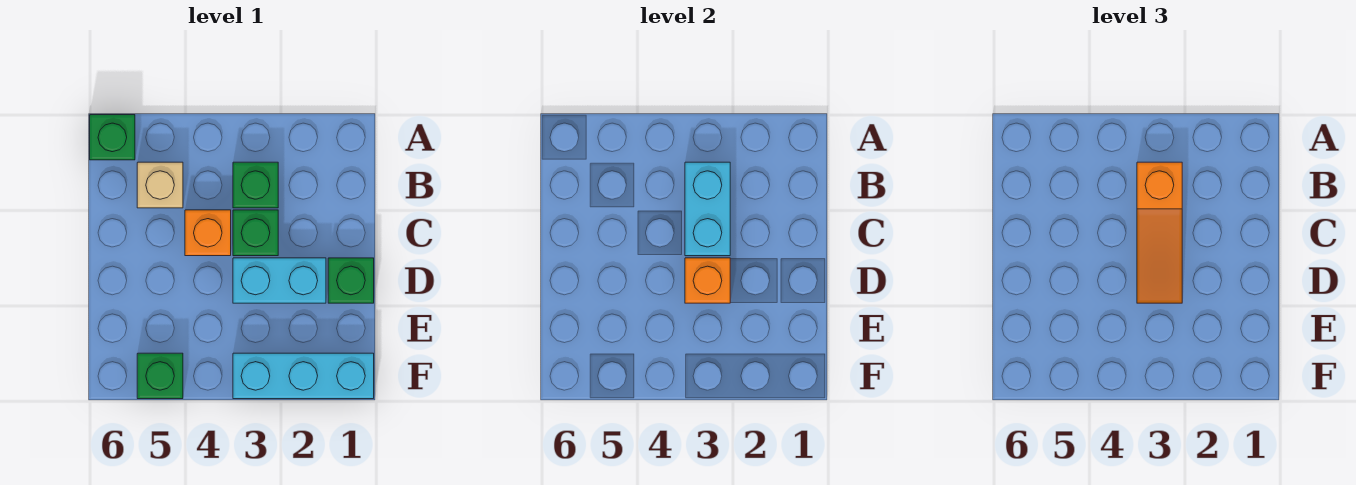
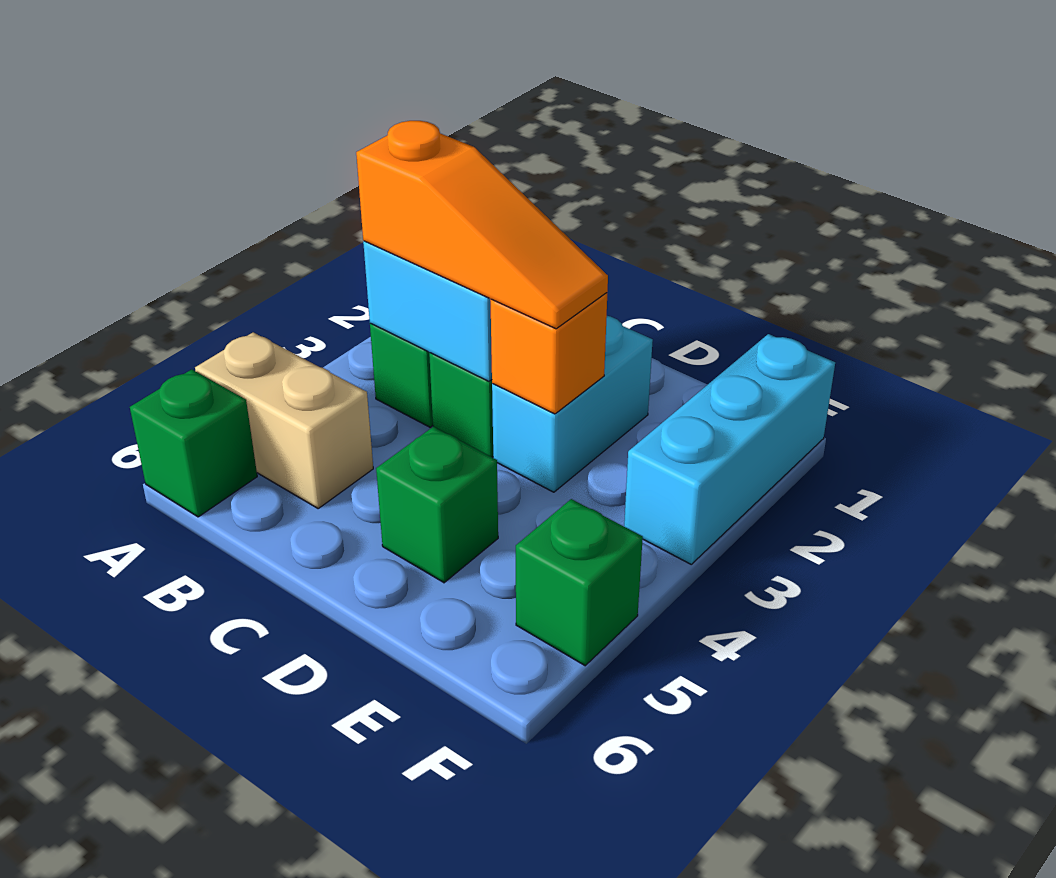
tan 1x1 brick [137,162,183,208] -> tan 1x2 brick [195,332,373,508]
orange 1x1 brick [185,210,231,256] -> none
green 1x1 brick [328,258,374,303] -> green 1x1 brick moved to [376,427,498,583]

